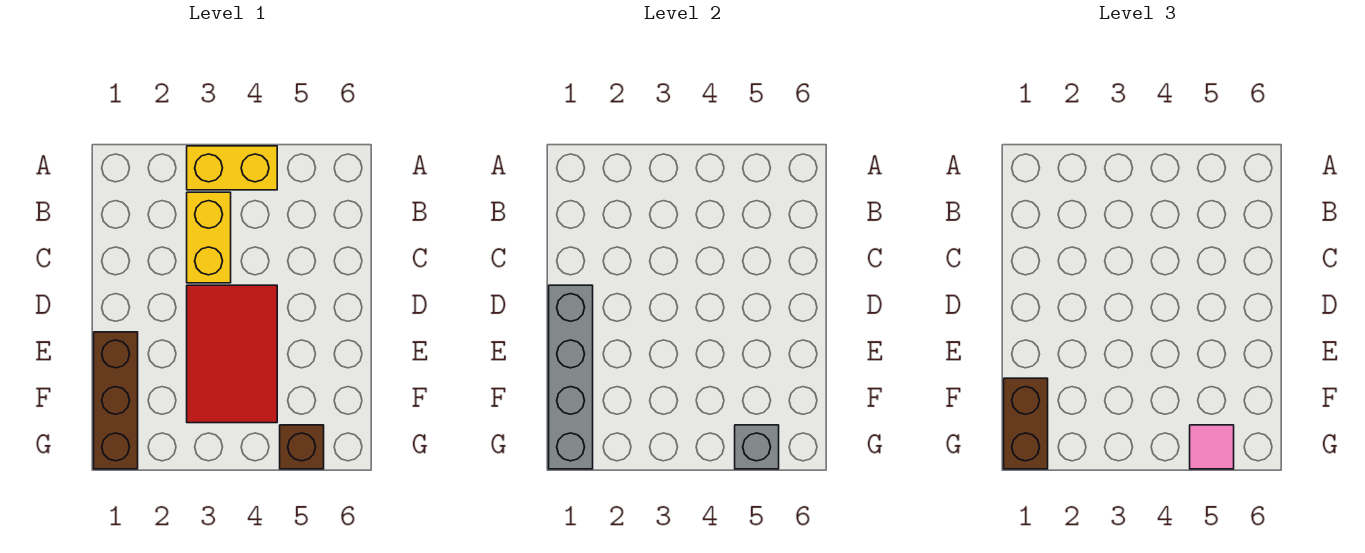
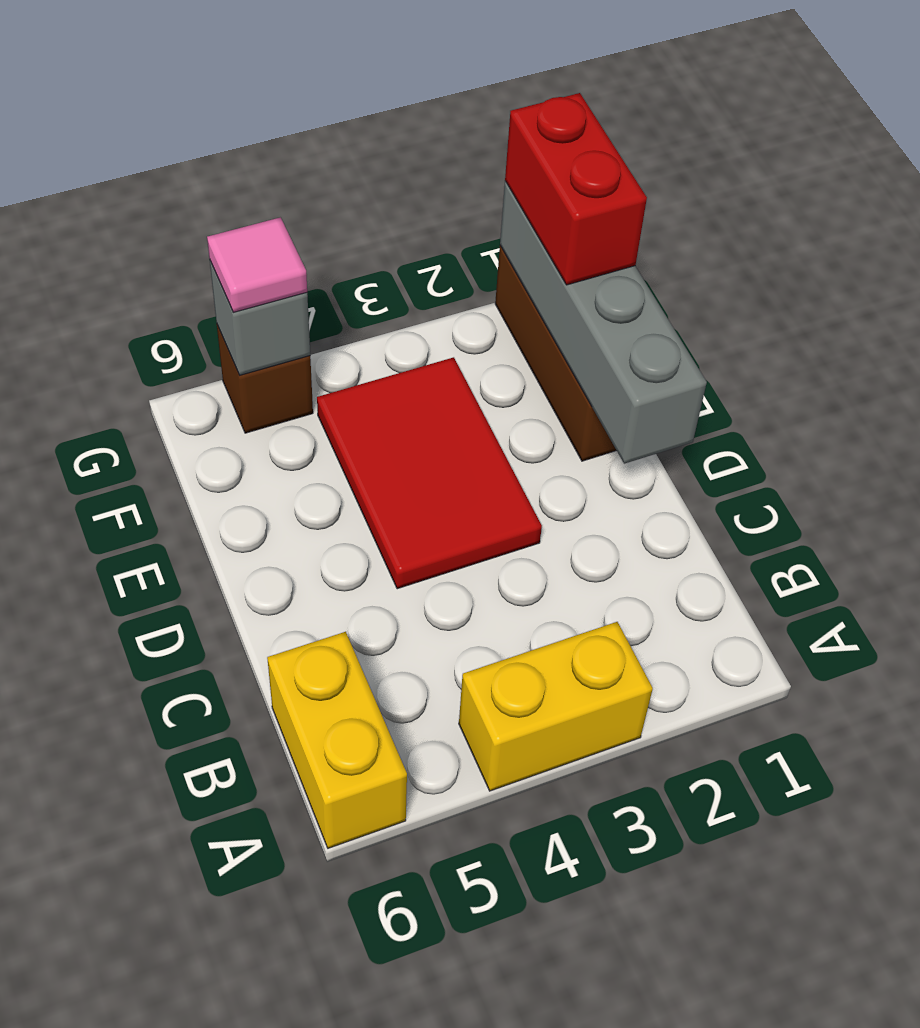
yellow 1x2 brick [187,192,231,283] -> yellow 1x2 brick moved to [267,632,407,848]
brown 1x2 brick [1004,378,1048,469] -> red 1x2 brick [505,93,647,285]

